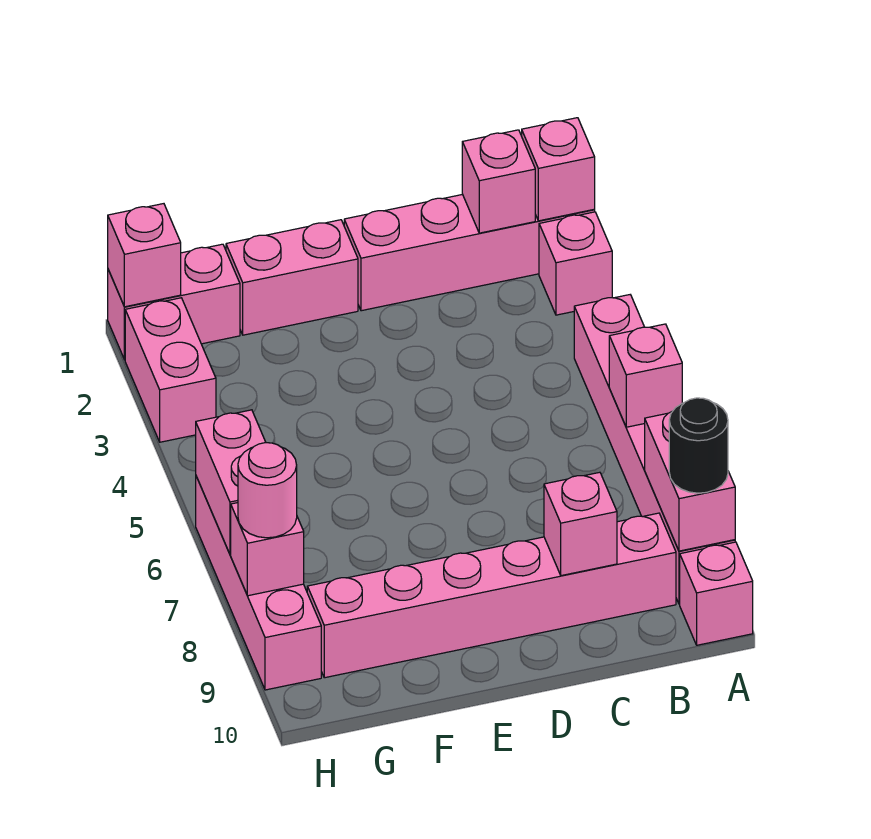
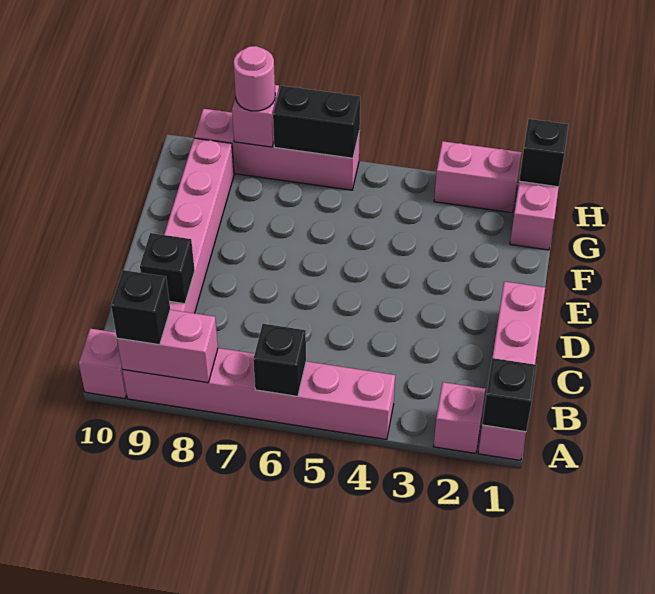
pink 1x1 brick [522,118,595,221] -> black 1x1 brick [482,358,536,432]
pink 1x1 brick [609,324,682,427] -> black 1x1 brick [253,324,306,397]
black 1x1 round brick [669,398,728,493] -> black 1x1 brick [111,270,170,345]
pink 1x1 brick [462,130,535,233] -> none
pink 1x1 brick [544,472,617,576] -> black 1x1 brick [140,233,195,304]
pink 1x2 brick [226,220,358,335] -> none
pink 1x1 brick [108,204,181,307] -> black 1x1 brick [519,119,568,187]
pink 1x2 brick [196,410,266,554] -> black 1x2 brick [273,86,360,158]

